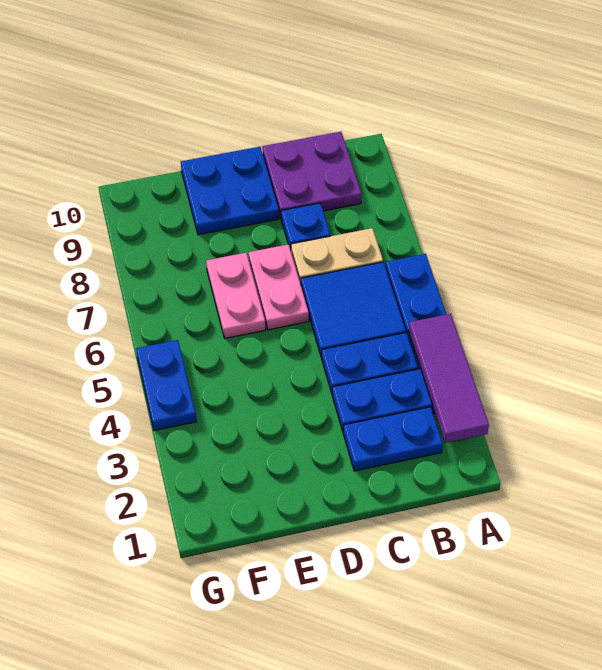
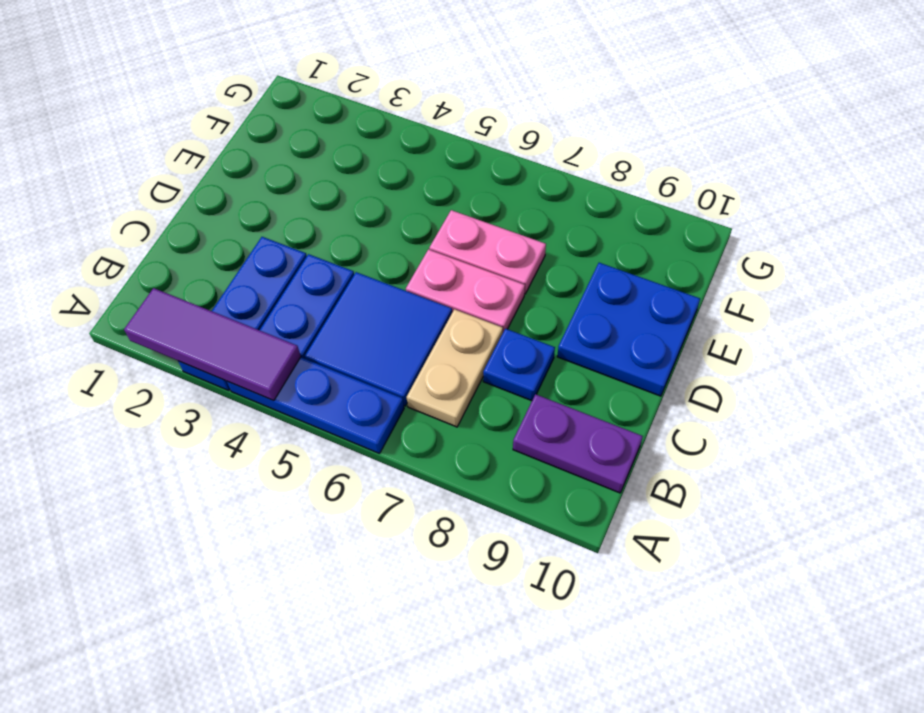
blue 1x2 plate [343,407,443,471] -> none
purple 2x2 plate [262,132,361,218] -> purple 1x2 plate [513,394,643,493]
blue 1x2 plate [136,340,197,431] -> none

